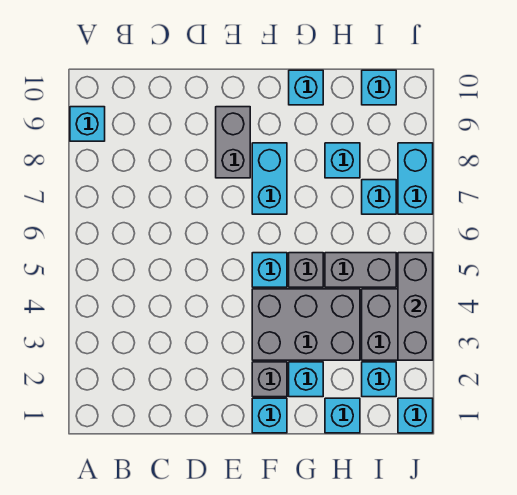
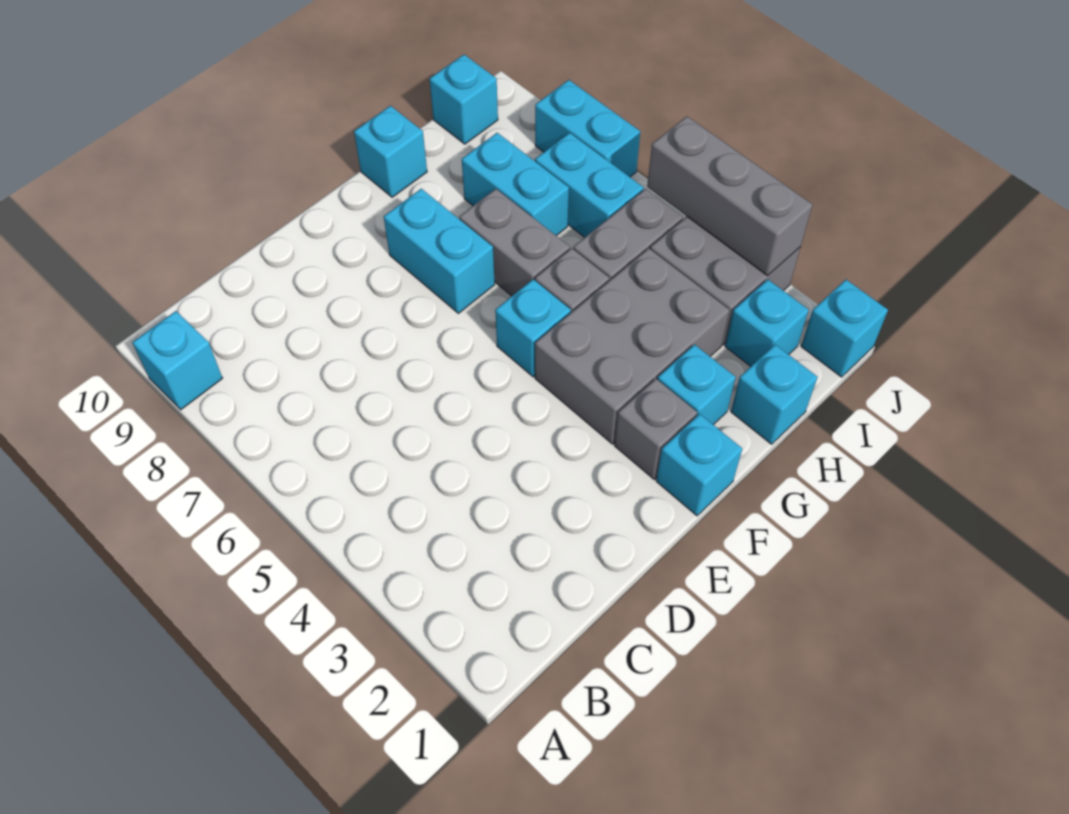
grey 1x2 brick [216,107,250,178] -> grey 1x2 brick moved to [459,189,570,296]
cyan 1x1 brick [325,143,360,178] -> cyan 1x2 brick [462,133,569,236]
cyan 1x1 brick [362,180,396,214] -> cyan 1x2 brick [535,133,643,237]

